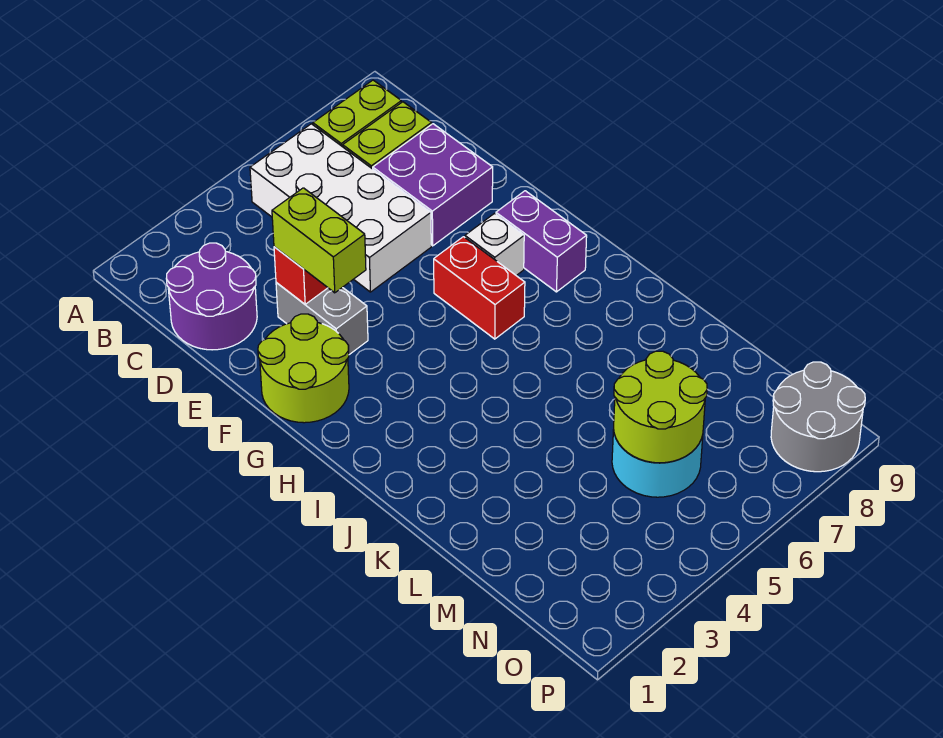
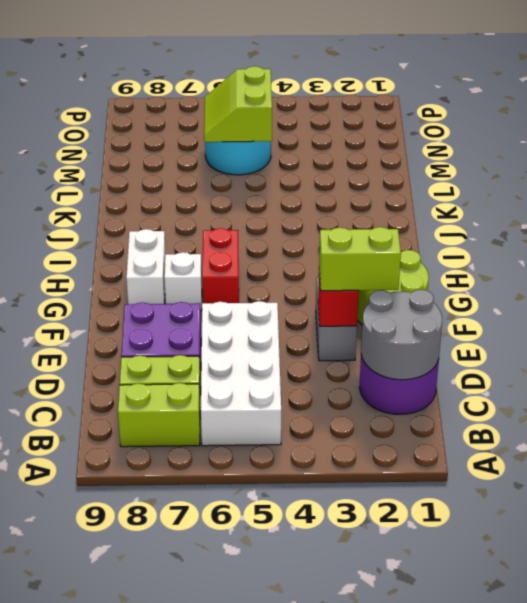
lime 1x2 brick [272,188,366,293] -> lime 1x2 brick turned to [319,227,401,291]
purple 1x2 brick [496,191,587,292] -> white 1x2 brick [126,229,165,304]
lime 2x2 round brick [614,351,707,463] -> lime 2x2 slope [204,66,272,142]
grey 2x2 round brick [771,362,865,472] -> grey 2x2 round brick moved to [361,289,442,380]

